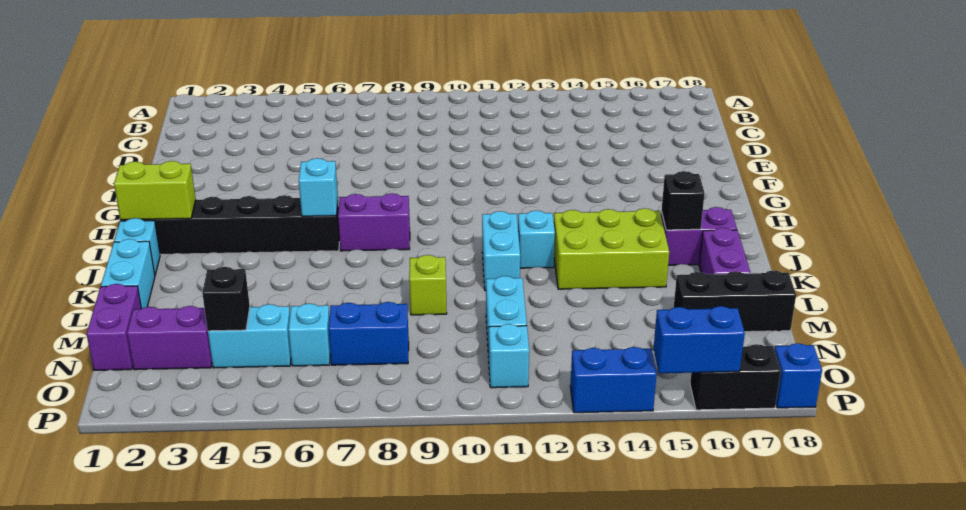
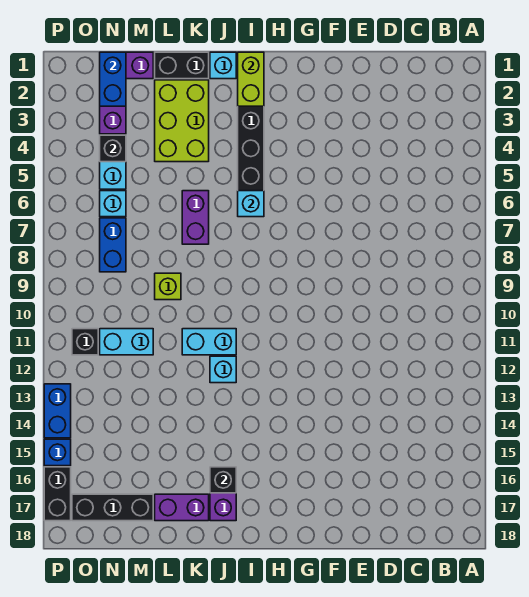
purple 1x2 brick [338,193,410,251] -> purple 1x2 brick moved to [182,191,209,244]
lime 2x3 brick [554,208,669,289] -> lime 2x3 brick moved to [155,80,209,162]
cyan 1x2 brick [101,239,155,309] -> black 1x2 brick [155,52,209,79]
black 1x3 brick [674,271,796,332] -> black 1x3 brick turned to [72,494,153,521]
cyan 1x1 brick [489,324,529,388] -> black 1x1 brick [72,329,98,355]
blue 1x2 brick [654,306,745,373] -> blue 1x2 brick moved to [100,52,126,106]
blue 1x1 brick [775,343,822,408] -> blue 1x1 brick moved to [44,439,71,466]

